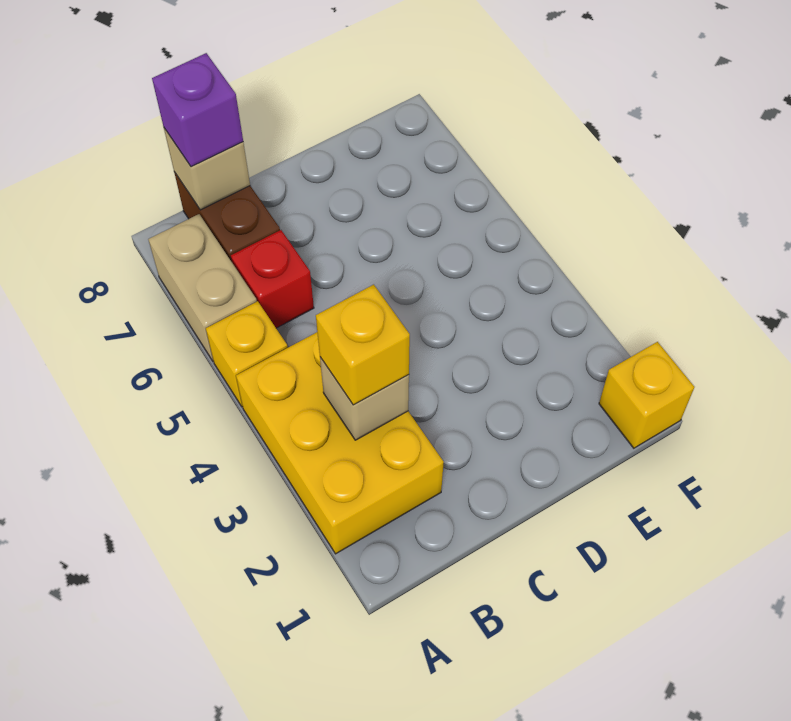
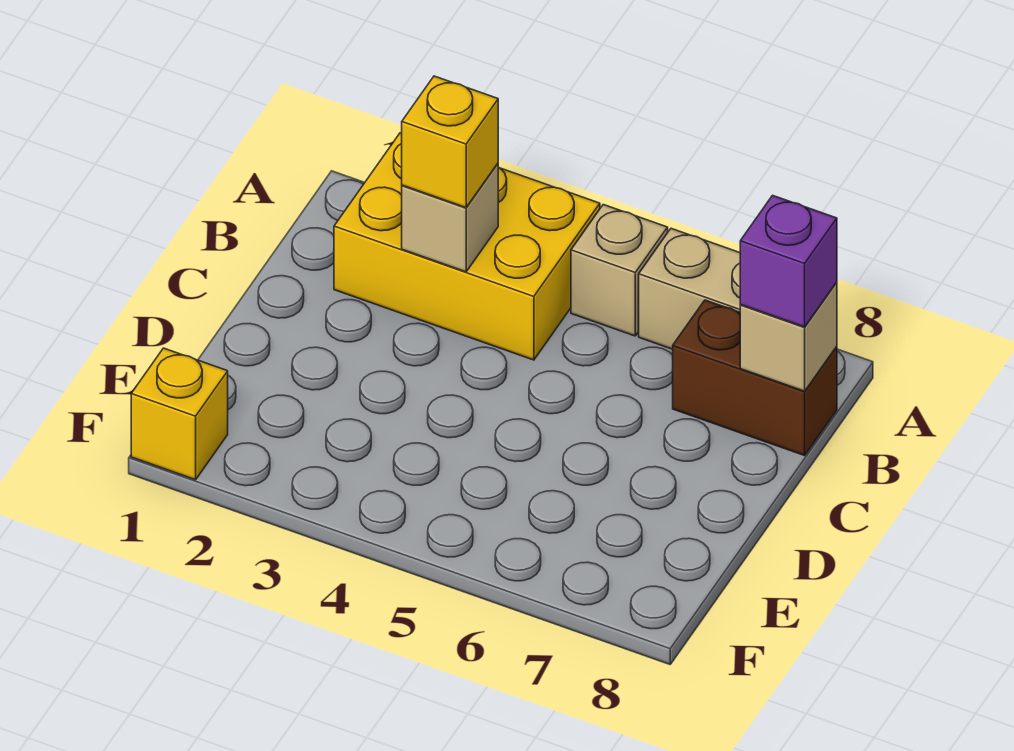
yellow 1x1 brick [206,301,288,407] -> tan 1x1 brick [571,205,668,336]
red 1x1 brick [231,230,314,328] -> none

